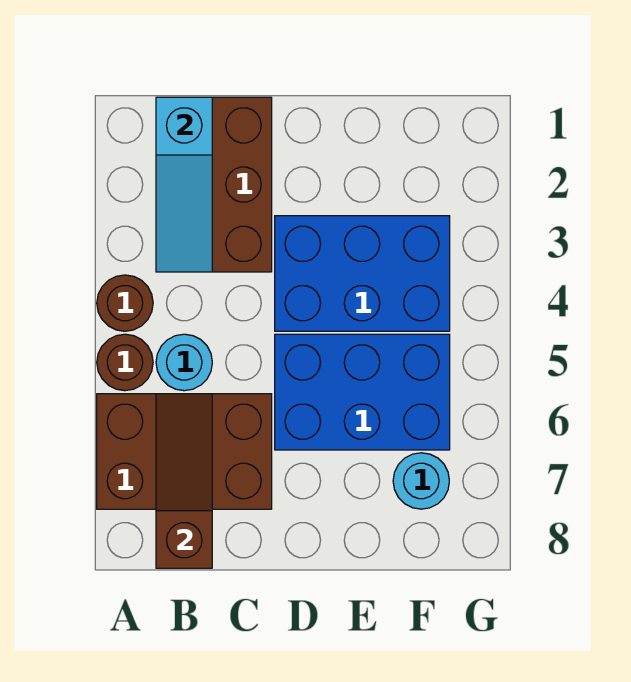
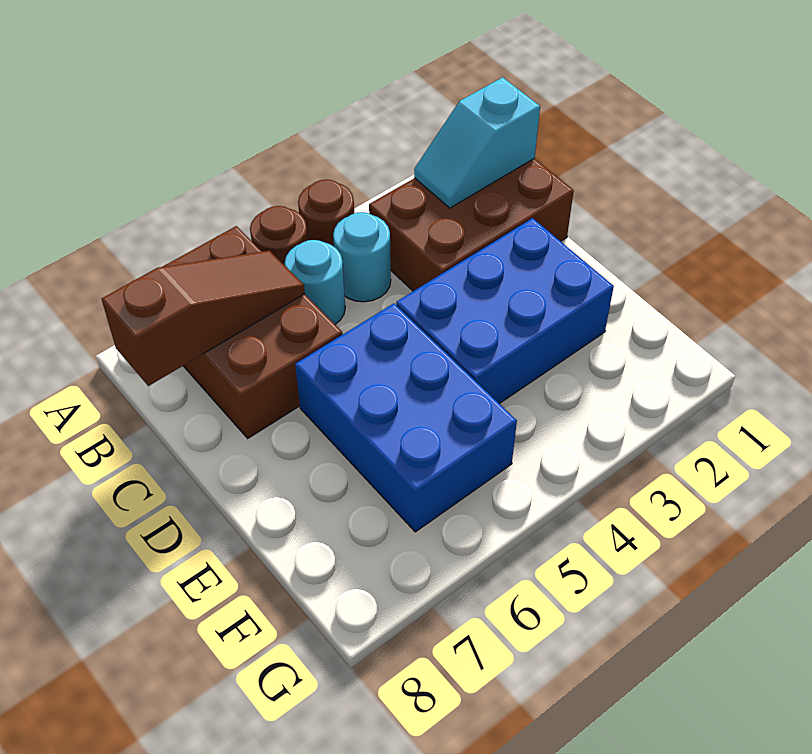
cyan 1x3 slope [156,97,212,272] -> cyan 1x2 slope [414,77,540,208]
blue 2x3 brick [275,216,450,331] -> blue 2x3 brick turned to [396,218,614,404]
cyan 1x1 round brick [393,453,449,509] -> cyan 1x1 round brick moved to [333,212,391,302]

